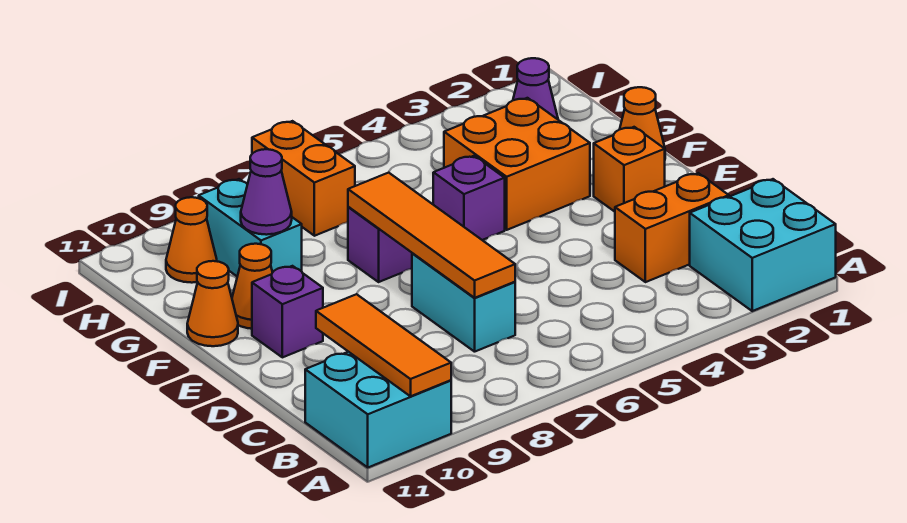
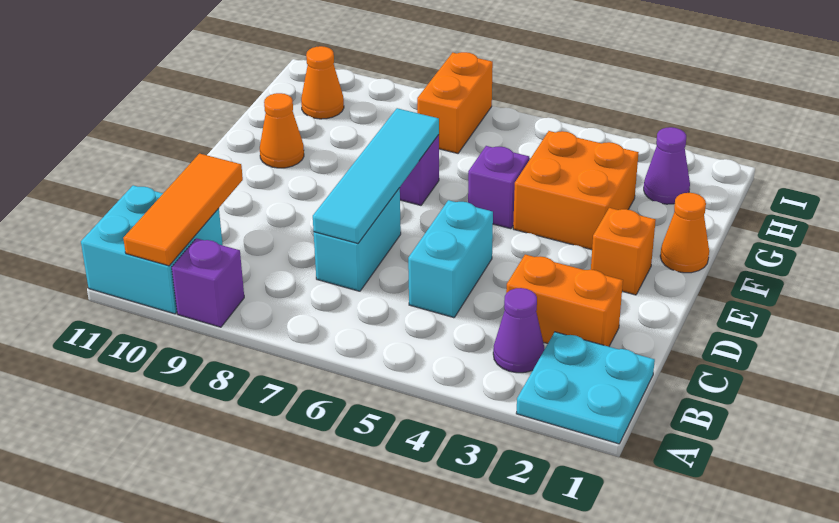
cyan 2x2 brick [690,179,836,311] -> cyan 2x2 plate [516,332,655,444]
orange 1x4 tile [348,173,515,298] -> cyan 1x4 tile [313,108,439,243]
purple 1x1 brick [252,266,323,357] -> purple 1x1 brick moved to [172,238,244,327]
orange 1x1 cone [187,261,238,346] -> none
cyan 1x2 brick [199,179,302,276] -> cyan 1x2 brick moved to [408,200,493,318]
purple 1x1 cone [241,149,292,235] -> purple 1x1 cone moved to [493,288,544,373]

